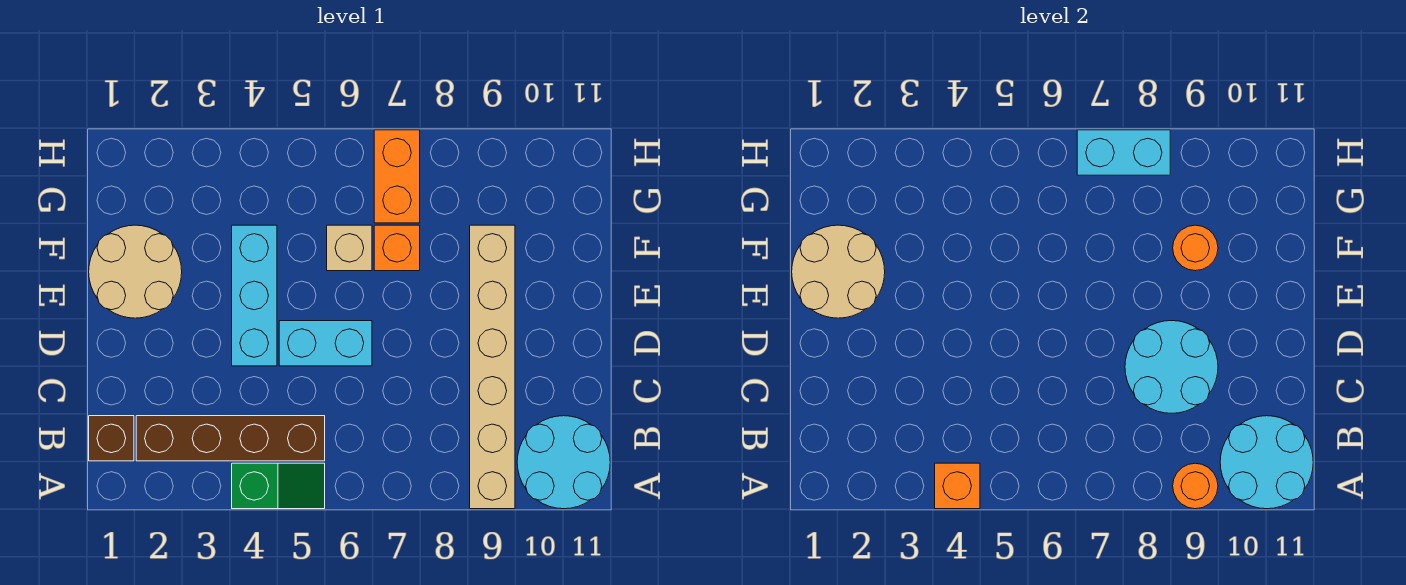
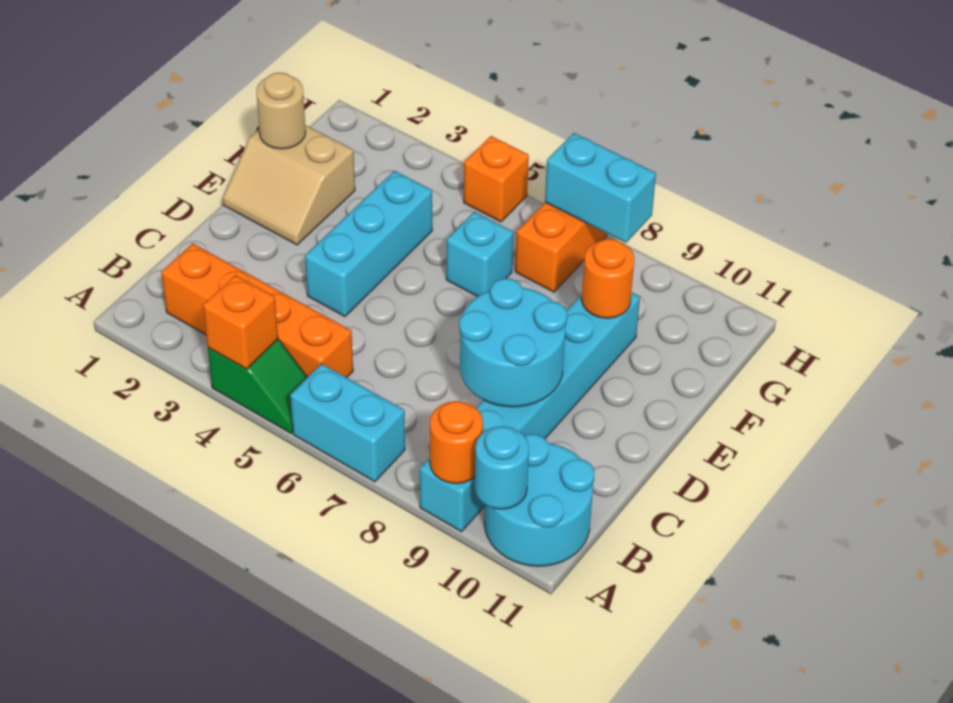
tan 1x6 brick [470,225,515,509] -> cyan 1x6 brick [420,292,640,532]
cyan 2x2 round brick [1220,416,1313,509] -> cyan 1x1 round brick [475,426,529,509]
brown 1x1 brick [89,416,134,461] -> none
brown 1x4 brick [136,416,325,461] -> orange 1x4 brick [161,243,353,377]
cyan 1x2 brick [279,321,372,366] -> cyan 1x2 brick moved to [290,364,405,482]
tan 2x2 round brick [89,225,182,318] -> tan 2x2 slope [223,125,355,245]
tan 2x2 round brick [792,225,885,318] -> tan 1x1 round brick [256,73,306,149]
tan 1x1 brick [327,225,372,271] -> cyan 1x1 brick [446,212,513,297]
orange 1x1 brick [374,225,420,271] -> orange 1x1 brick moved to [464,136,529,222]

